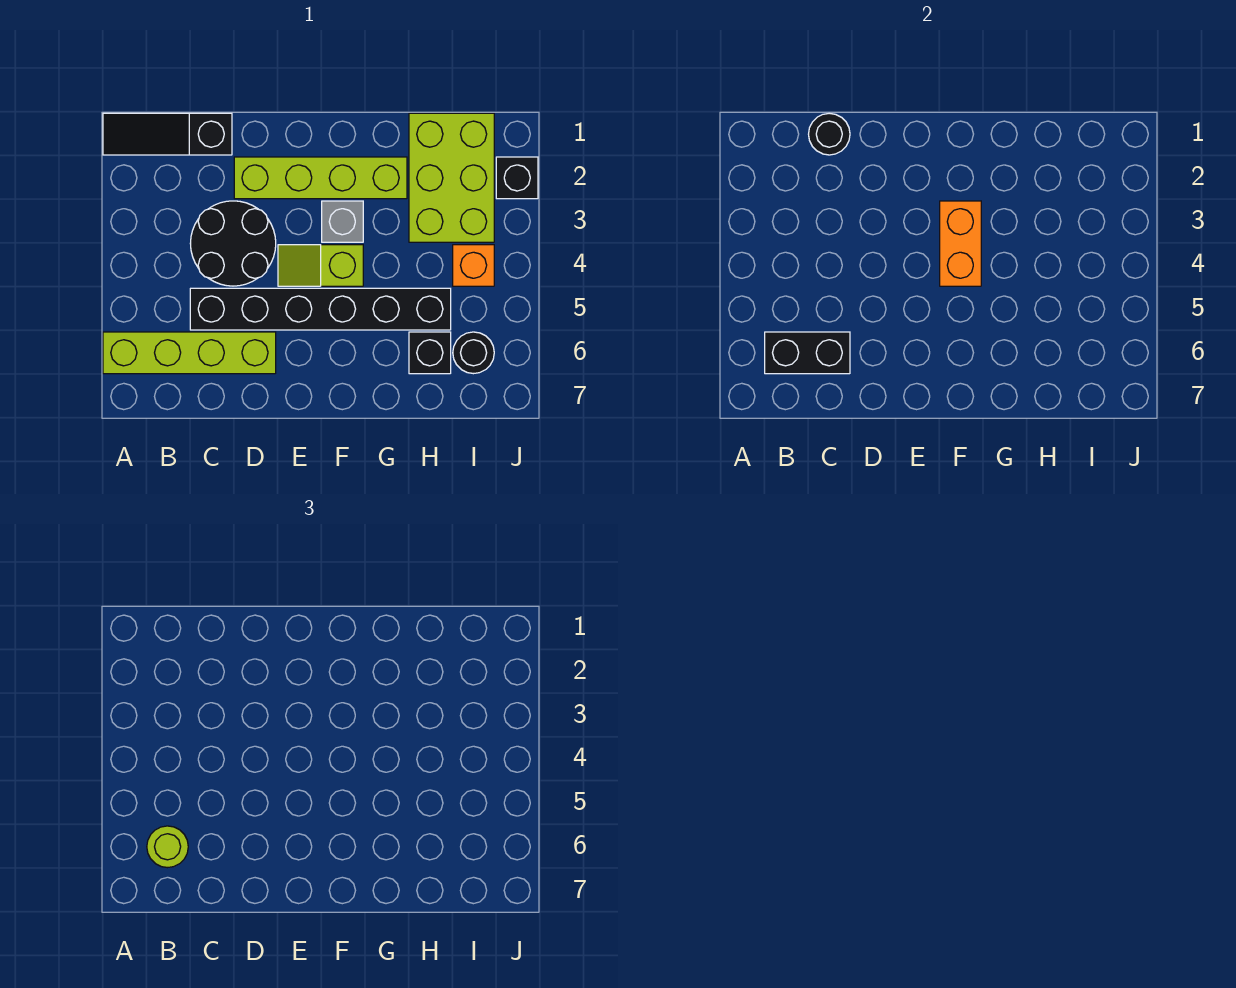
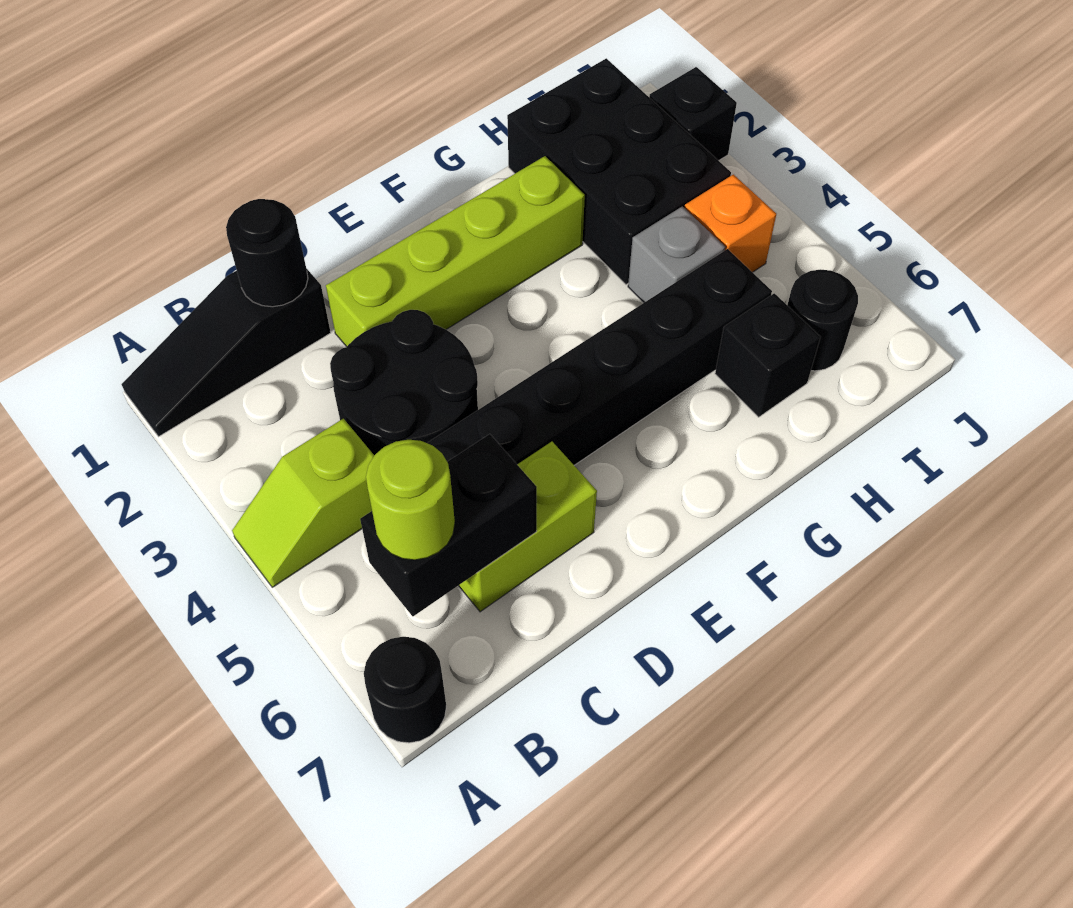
lime 1x4 brick [103,332,276,374] -> lime 1x2 brick [459,442,597,612]
none -> black 1x1 round brick [364,637,446,743]
lime 1x2 slope [278,245,363,286] -> lime 1x2 slope moved to [232,419,374,587]
grey 1x1 brick [322,201,363,242] -> grey 1x1 brick moved to [628,206,725,302]
orange 1x2 brick [940,201,981,286] -> none
lime 2x3 brick [409,113,494,242] -> black 2x3 brick [507,58,731,285]

